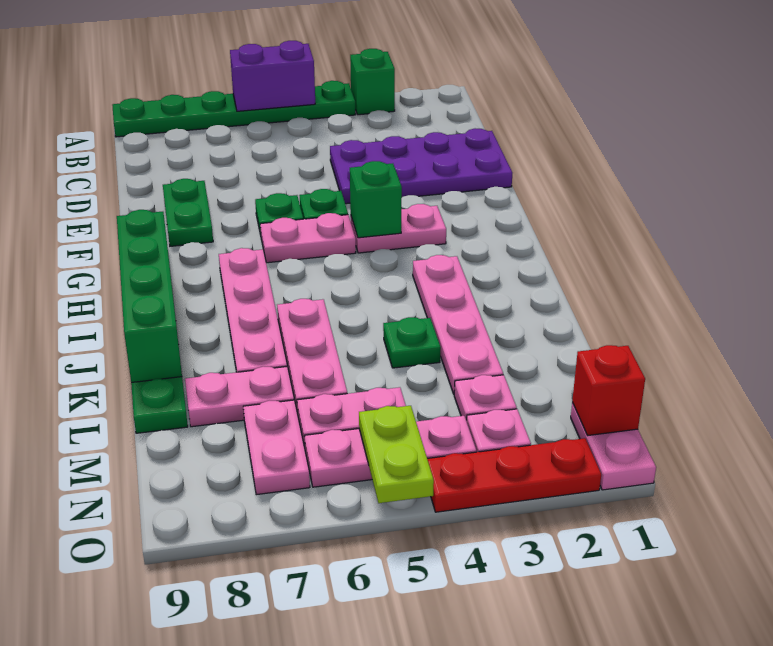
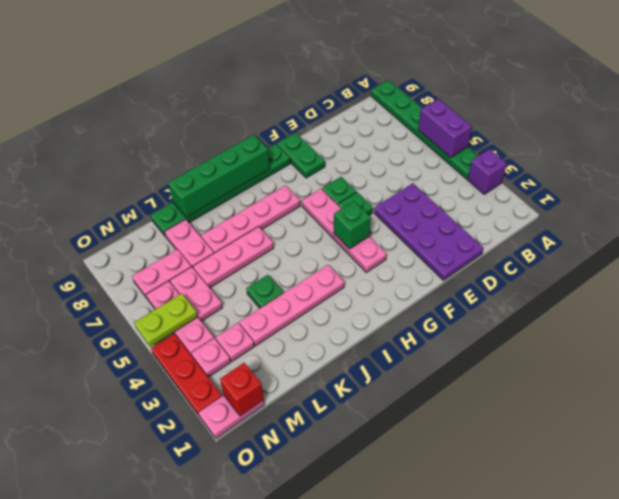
green 1x1 brick [350,49,395,115] -> purple 1x1 brick [468,149,507,194]
green 1x2 plate [163,179,213,246] -> green 1x2 plate turned to [277,133,325,178]

